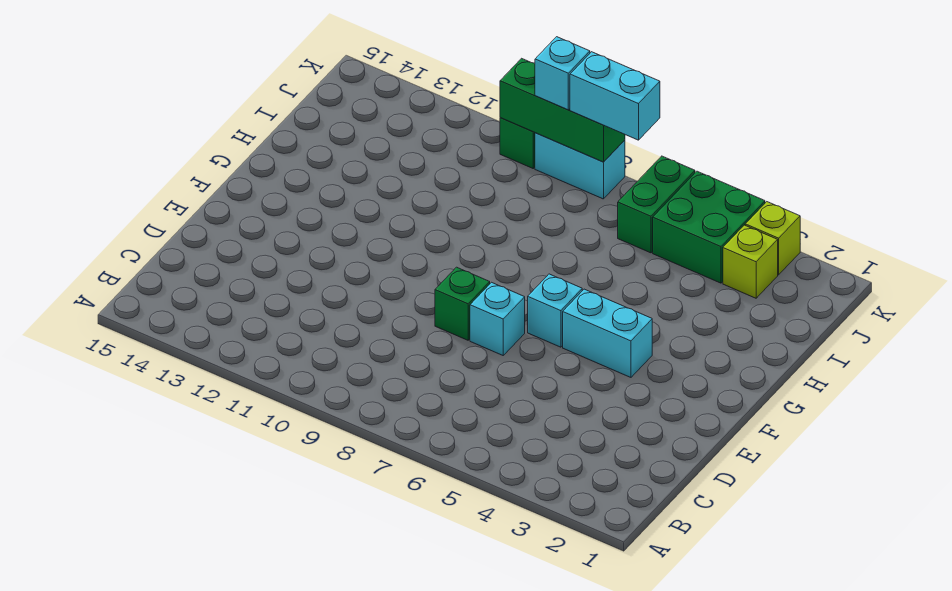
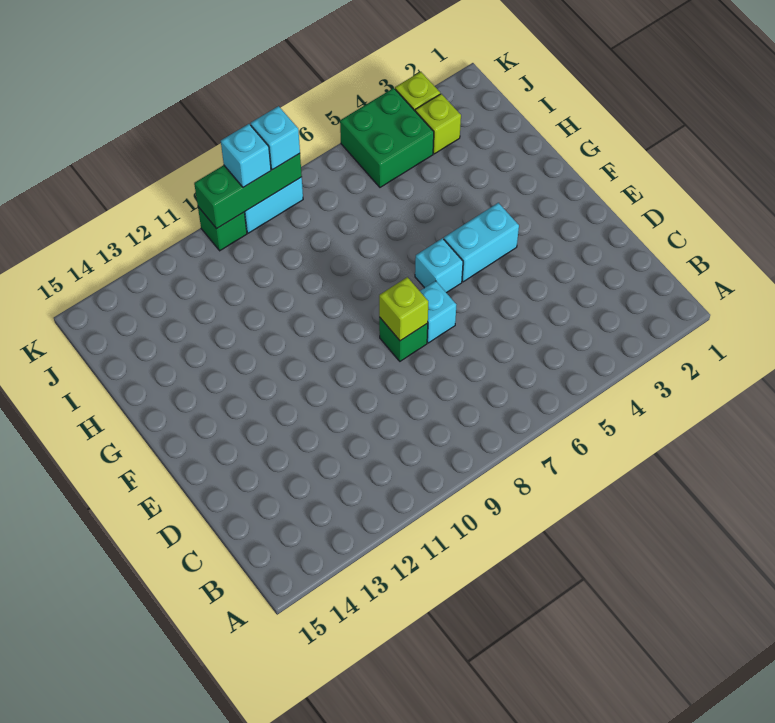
none -> lime 1x1 brick [379,277,428,341]
green 1x2 brick [618,156,695,253] -> none
cyan 1x2 brick [570,52,660,140] -> cyan 1x1 brick [251,106,300,170]

